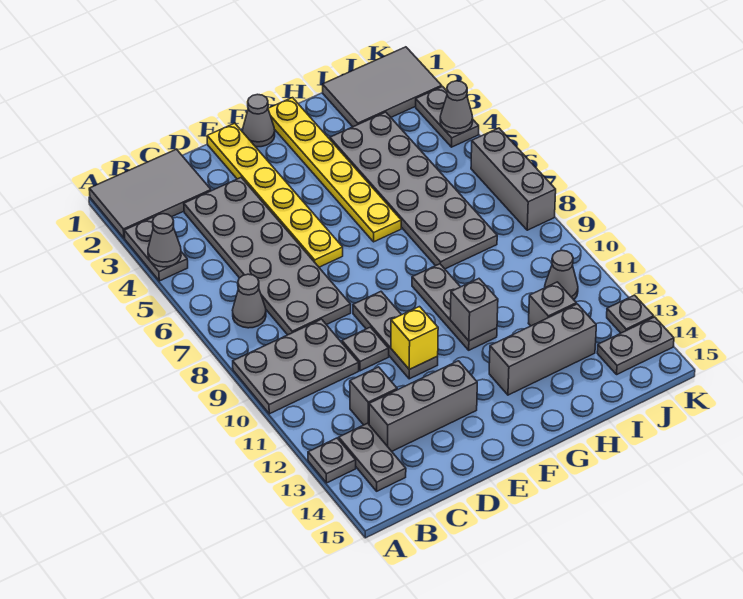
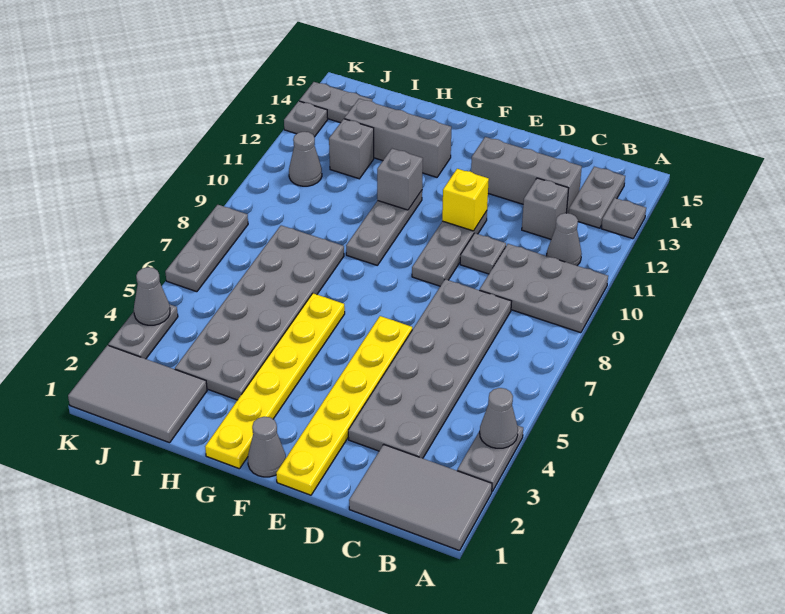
grey 1x1 cone [232,274,266,328] -> grey 1x1 cone moved to [547,213,582,266]
grey 1x3 brick [471,128,556,230] -> grey 1x3 plate [165,205,248,292]

